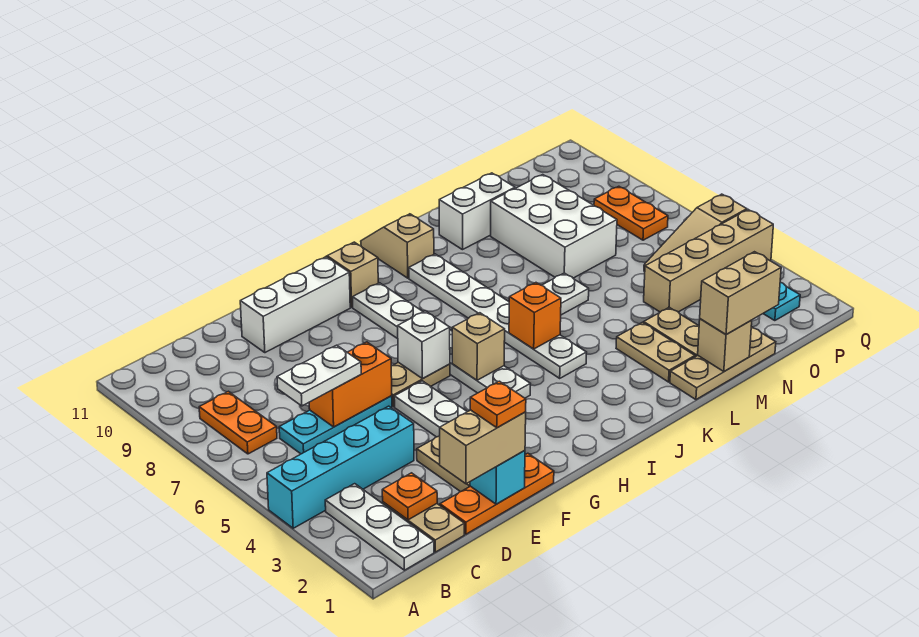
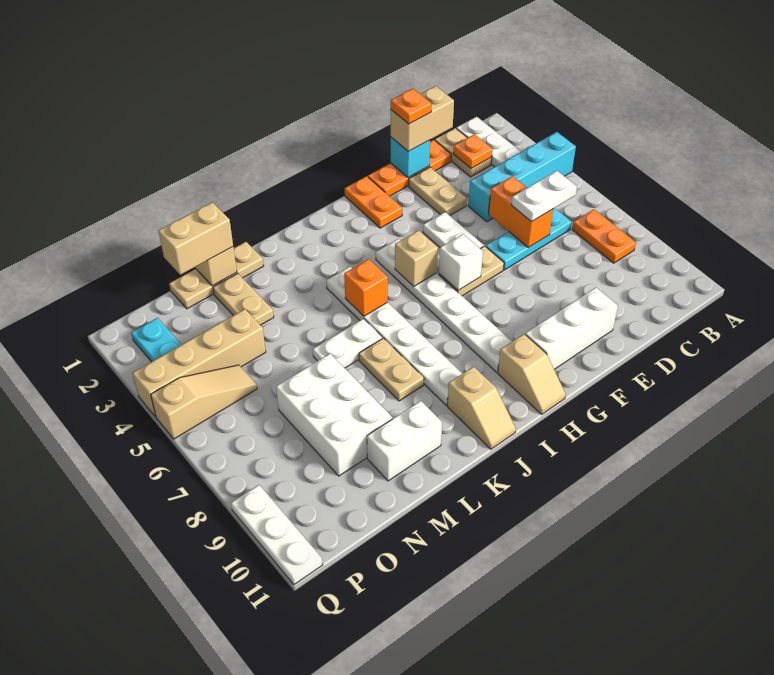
orange 1x2 brick [309,342,392,427] -> orange 1x2 brick turned to [489,176,553,248]
tan 1x2 plate [616,322,695,382] -> tan 1x2 plate moved to [359,338,424,401]
orange 1x2 plate [594,186,668,240] -> orange 1x2 plate moved to [345,176,402,228]
none -> white 1x3 plate [231,485,323,584]

